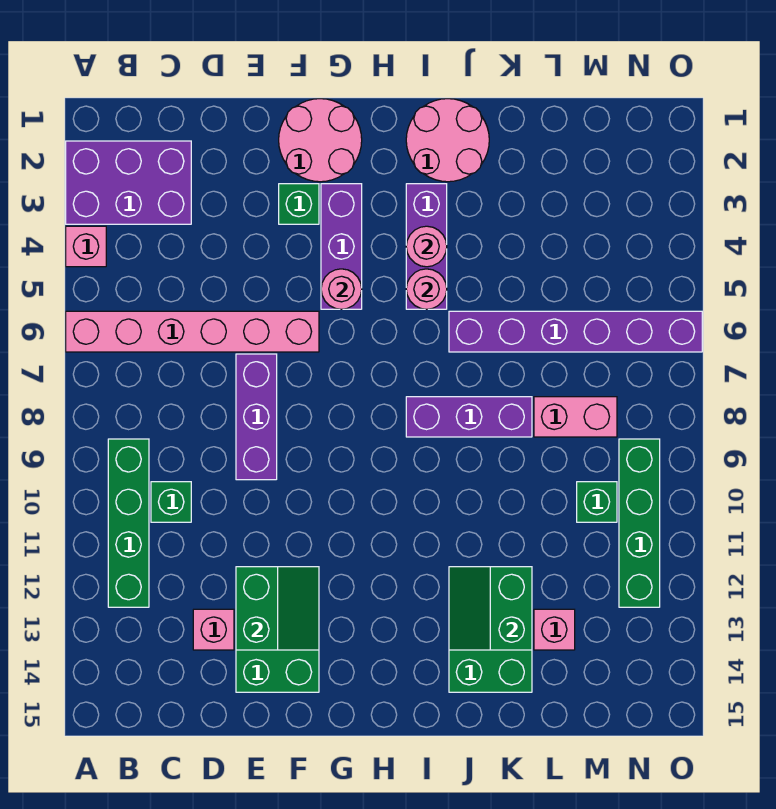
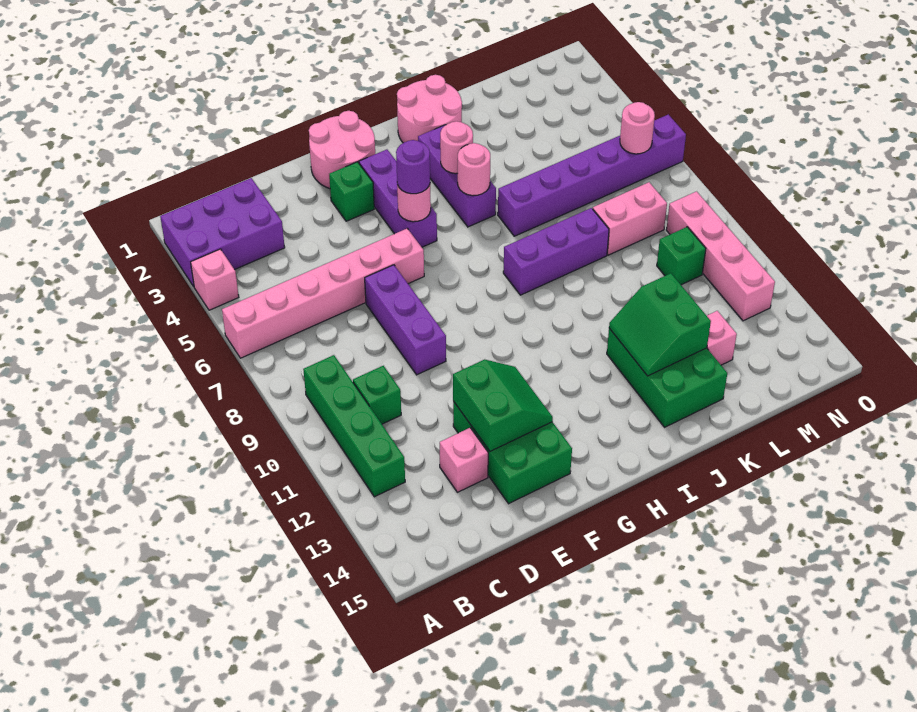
none -> purple 1x1 round brick [396,140,430,194]
none -> pink 1x1 round brick [620,102,655,154]
green 1x4 brick [619,439,660,607] -> pink 1x4 brick [666,191,775,321]

